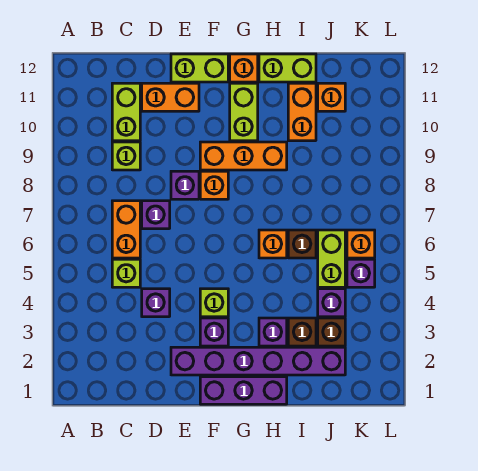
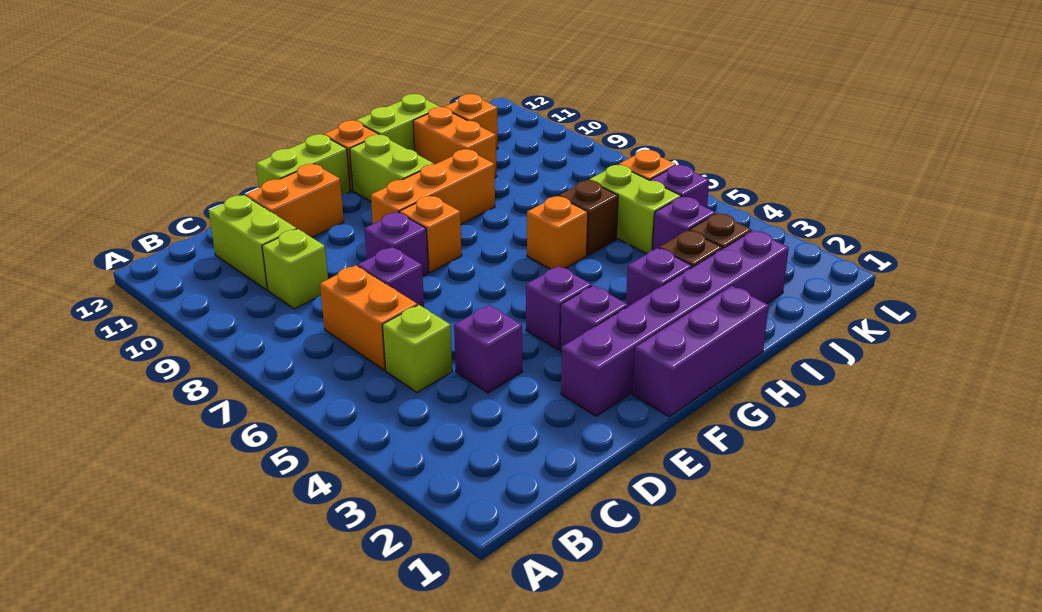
lime 1x1 brick [200,289,228,317] -> purple 1x1 brick [526,266,592,350]

